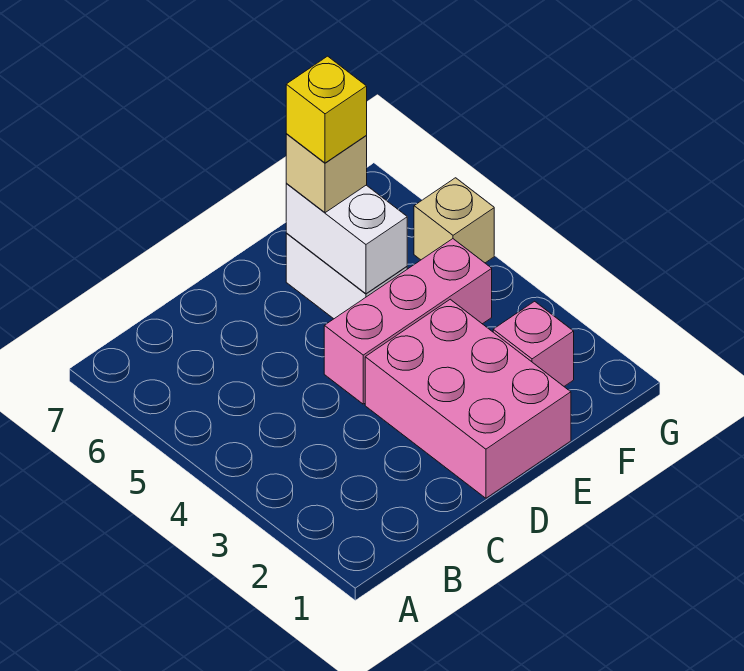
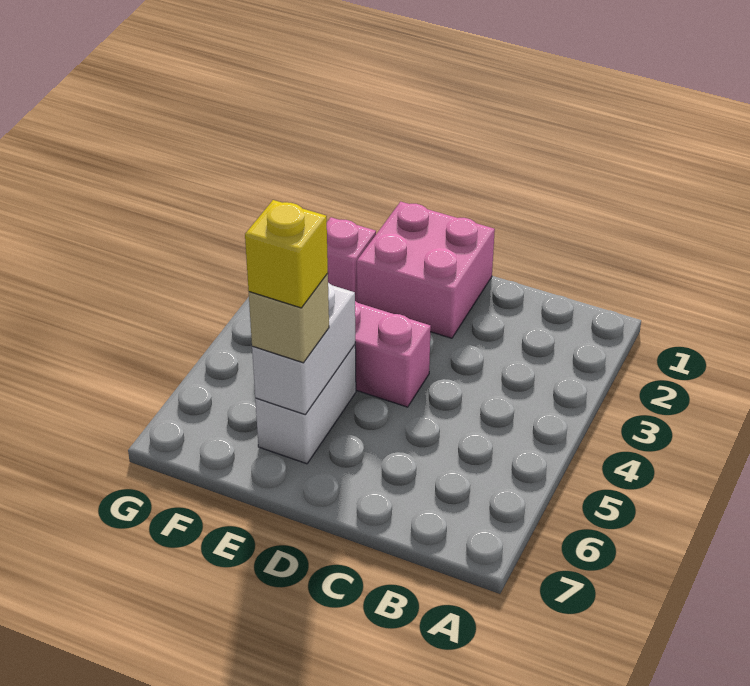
pink 2x3 brick [365,299,571,498] -> pink 2x2 brick [357,202,495,338]
tan 1x1 brick [414,178,494,263] -> none

